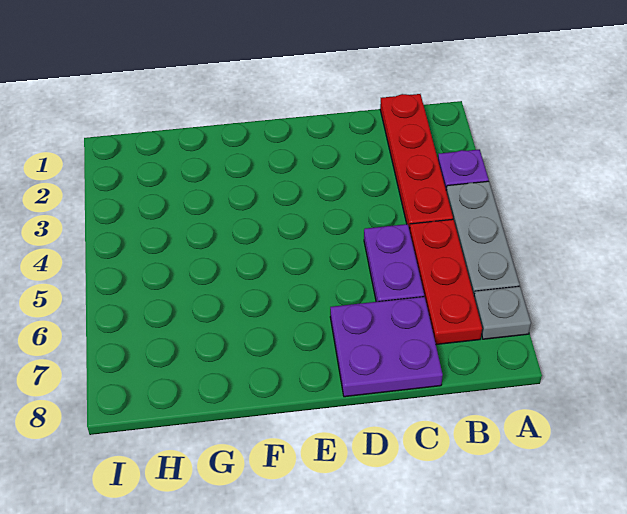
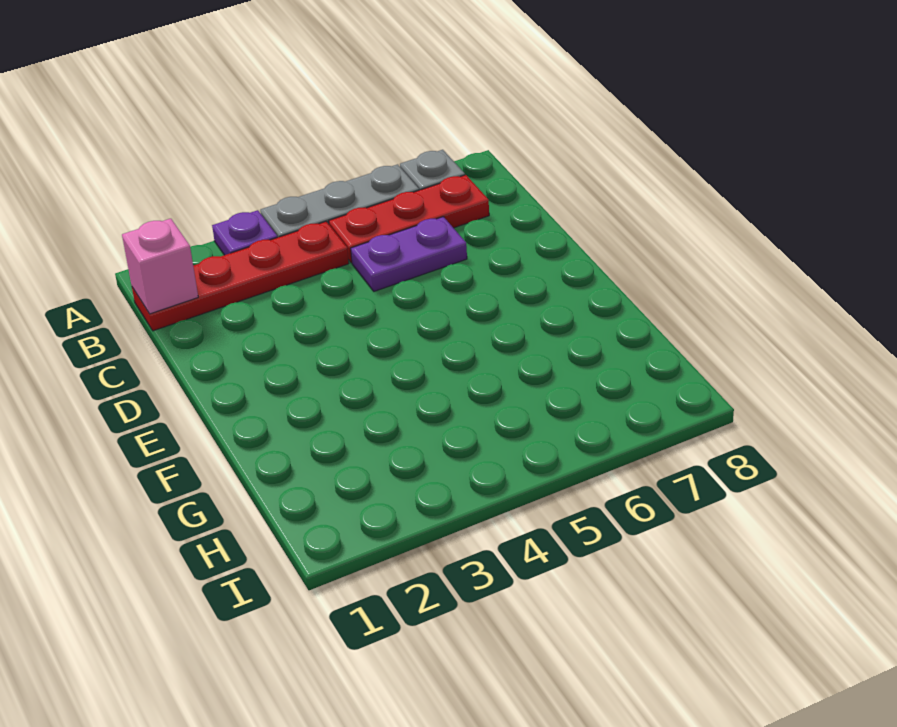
none -> pink 1x1 brick [122,219,198,314]
purple 2x2 plate [330,297,443,397] -> none

